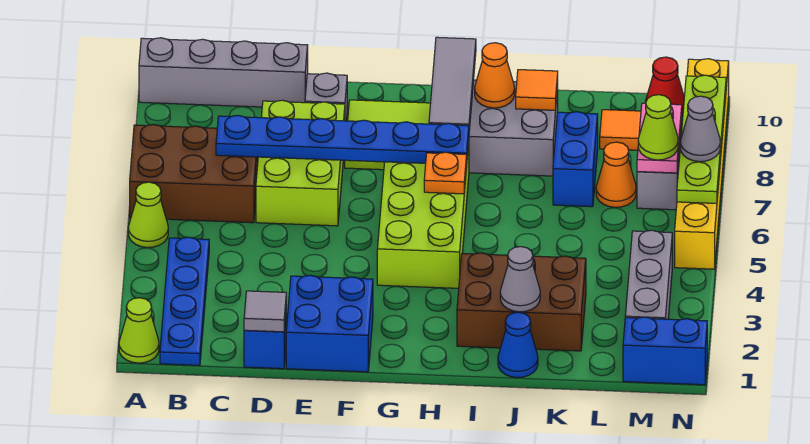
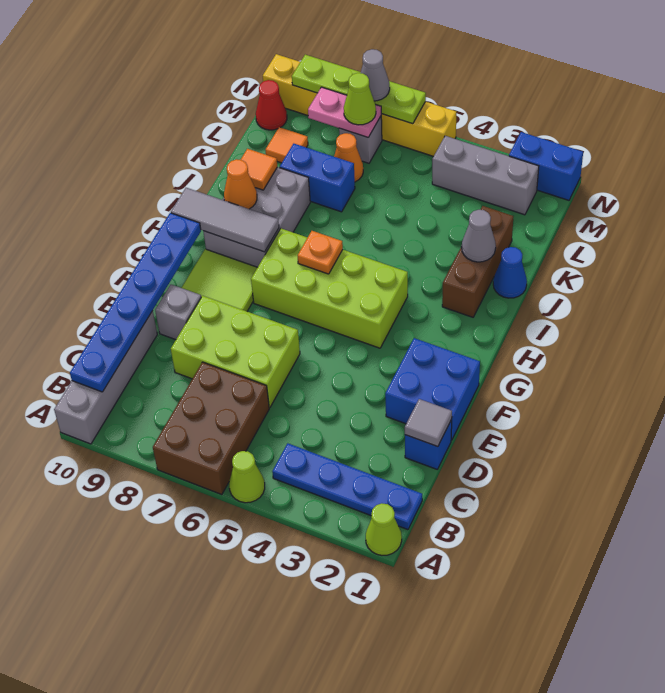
blue 1x6 plate [216,115,469,163] -> blue 1x6 plate moved to [70,213,201,392]
brown 2x3 brick [457,253,586,351] -> brown 1x3 brick [442,206,513,317]
blue 1x2 brick [623,317,707,385] -> blue 1x2 brick turned to [509,132,583,200]

